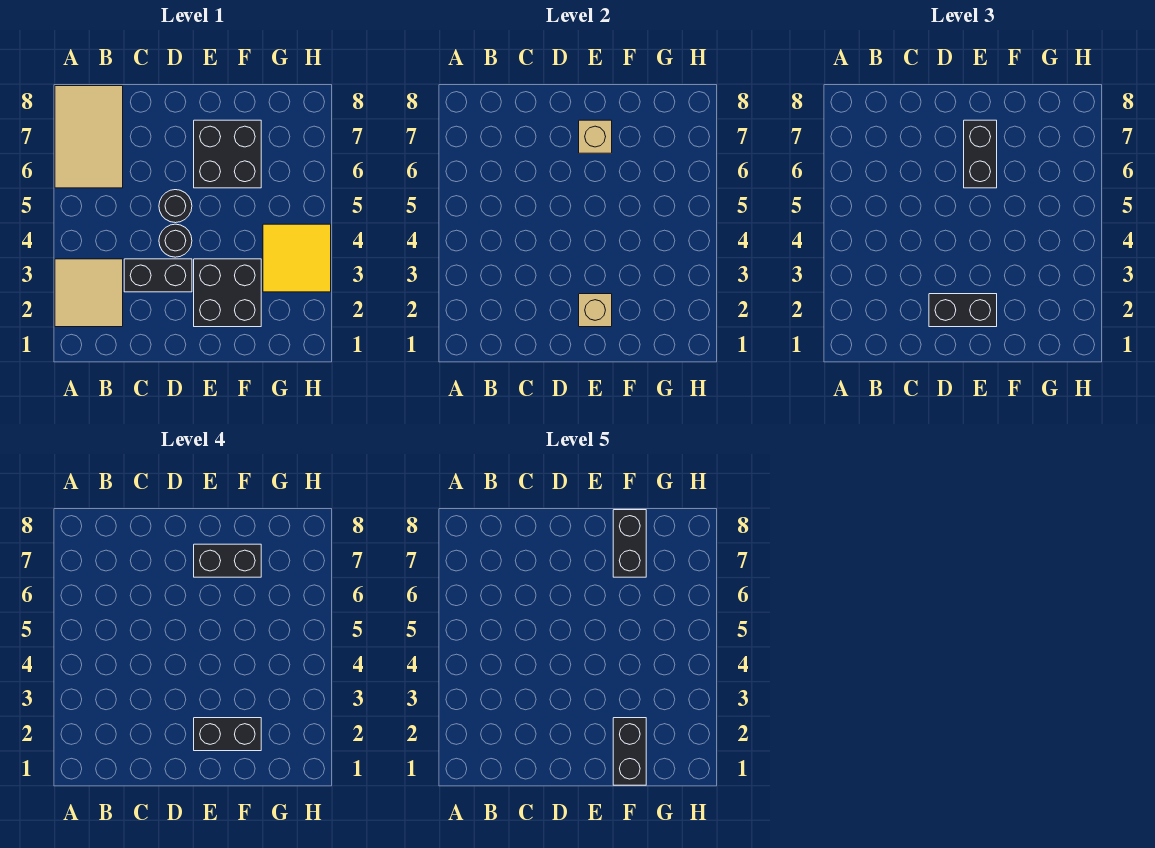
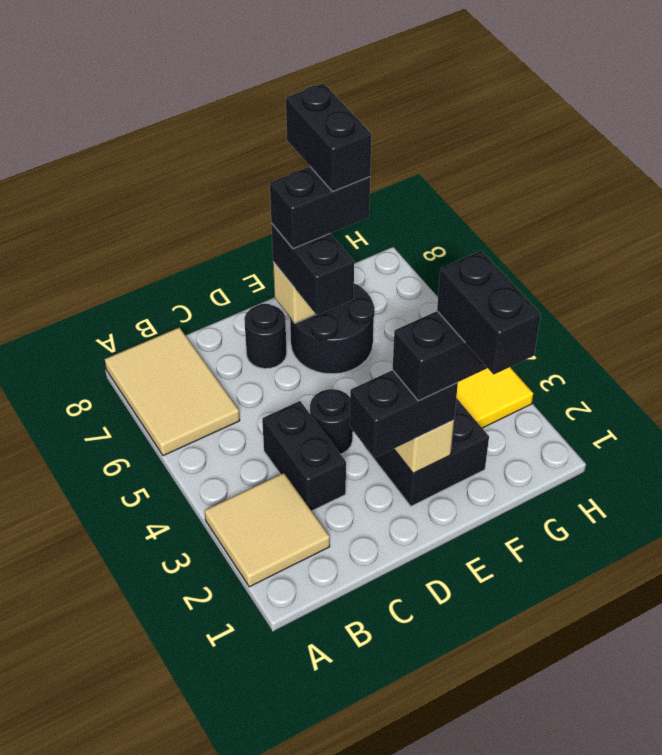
black 1x2 brick [124,259,192,292] -> black 1x2 brick turned to [262,401,346,511]
black 1x1 round brick [159,190,192,223] -> black 1x1 round brick moved to [244,304,287,369]
black 2x2 brick [194,120,261,188] -> black 2x2 round brick [290,283,375,374]

